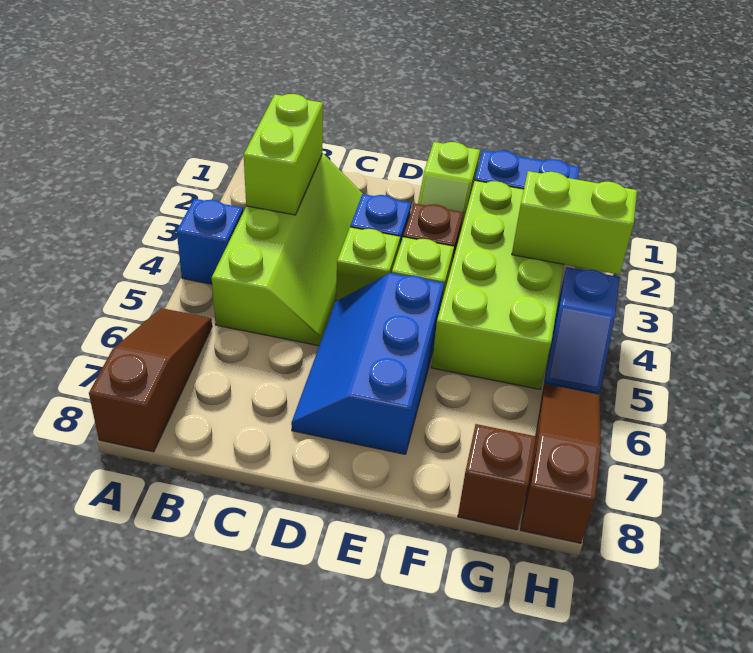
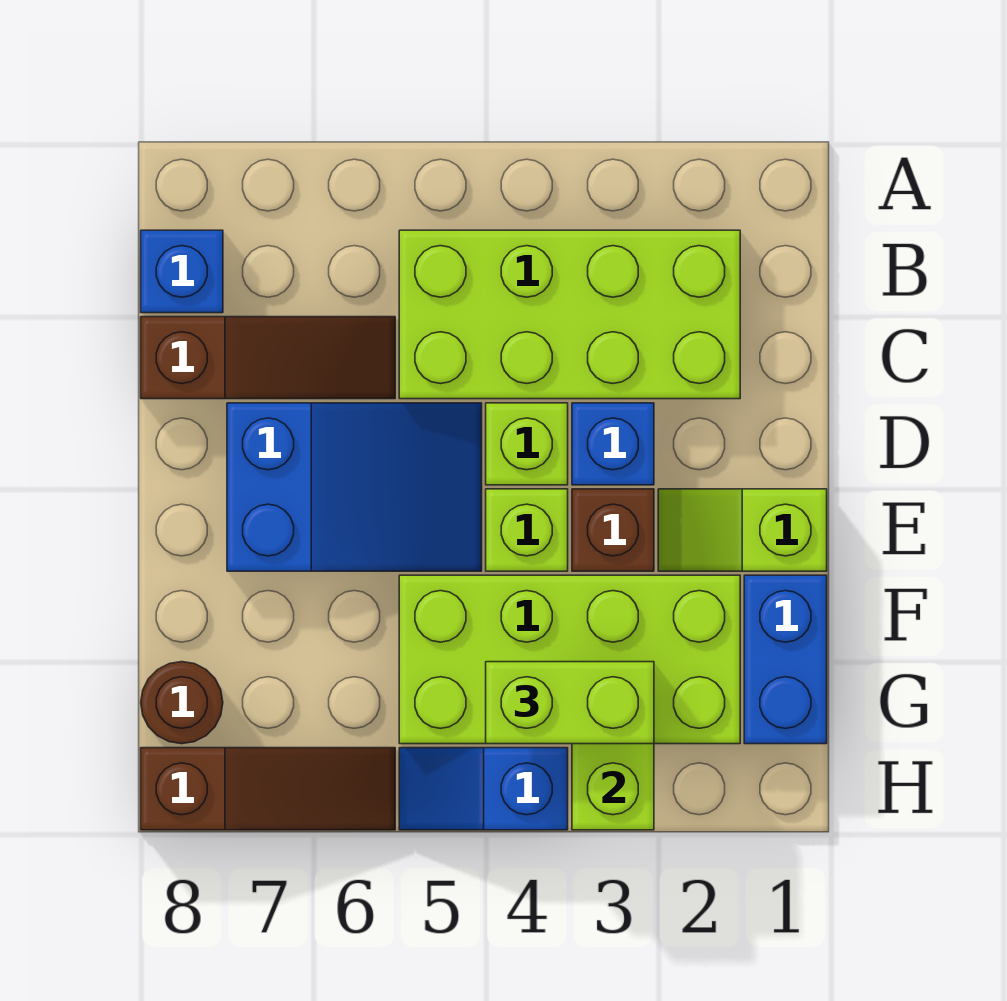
blue 1x1 brick [177,199,243,284] -> blue 1x1 brick moved to [141,230,223,313]
brown 1x3 slope [89,308,212,452] -> brown 1x3 slope moved to [141,317,395,399]
lime 2x4 slope [212,154,363,346] -> lime 2x4 brick [399,230,740,399]
lime 1x2 brick [244,94,323,215] -> lime 1x2 brick moved to [486,662,654,744]
blue 2x3 slope [291,273,444,454] -> blue 2x3 slope turned to [227,403,482,571]
brown 1x1 brick [458,424,536,530] -> brown 1x1 round brick [141,662,223,744]

